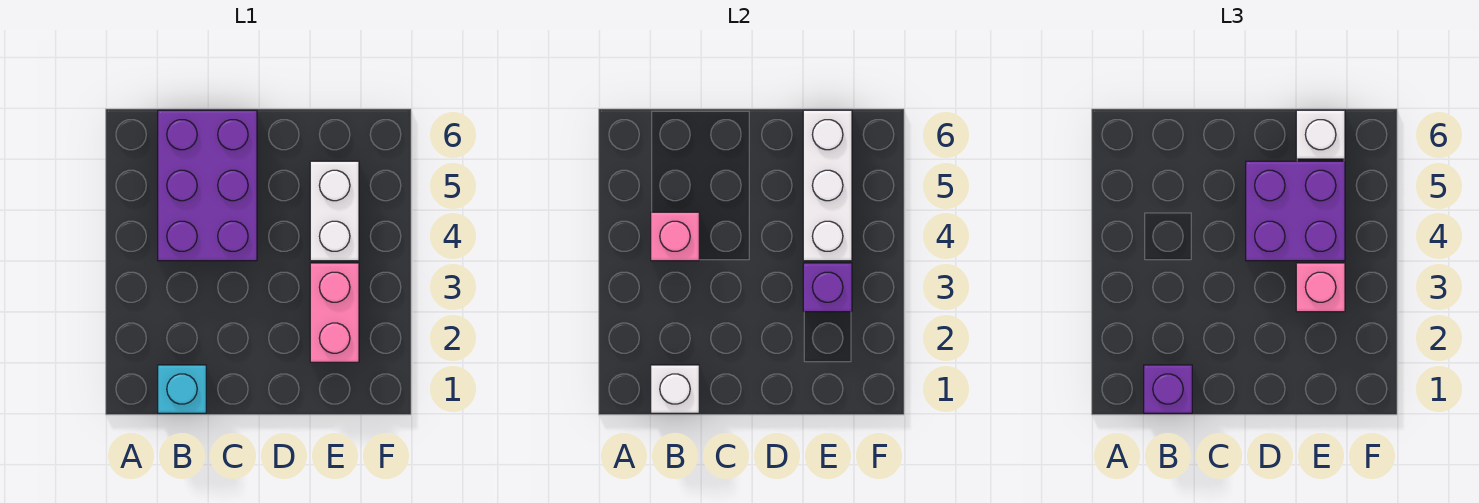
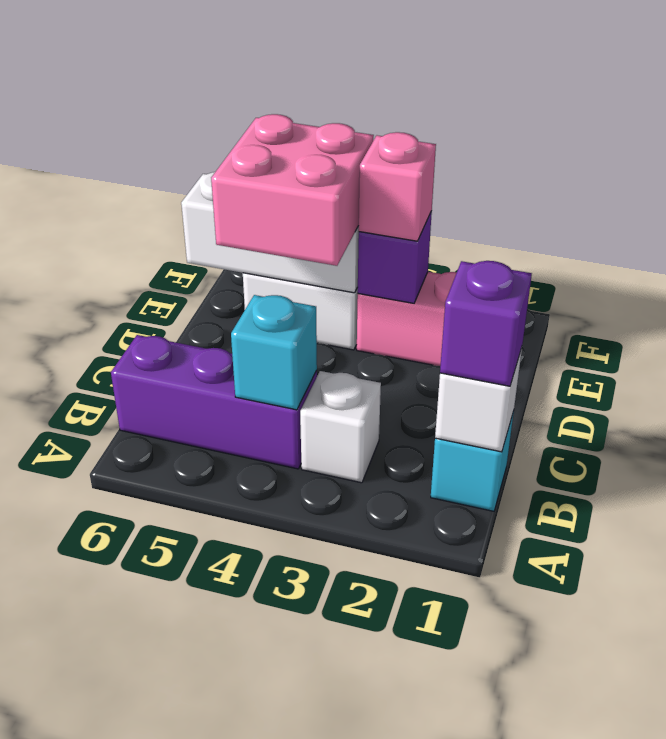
purple 2x3 brick [158,110,257,261] -> purple 1x3 brick [111,335,317,469]
pink 1x1 brick [651,212,699,261] -> cyan 1x1 brick [231,295,317,410]
purple 2x2 brick [1246,161,1345,261] -> pink 2x2 brick [211,114,374,266]
white 1x1 brick [1296,110,1345,159] -> white 1x1 brick moved to [300,371,381,483]

